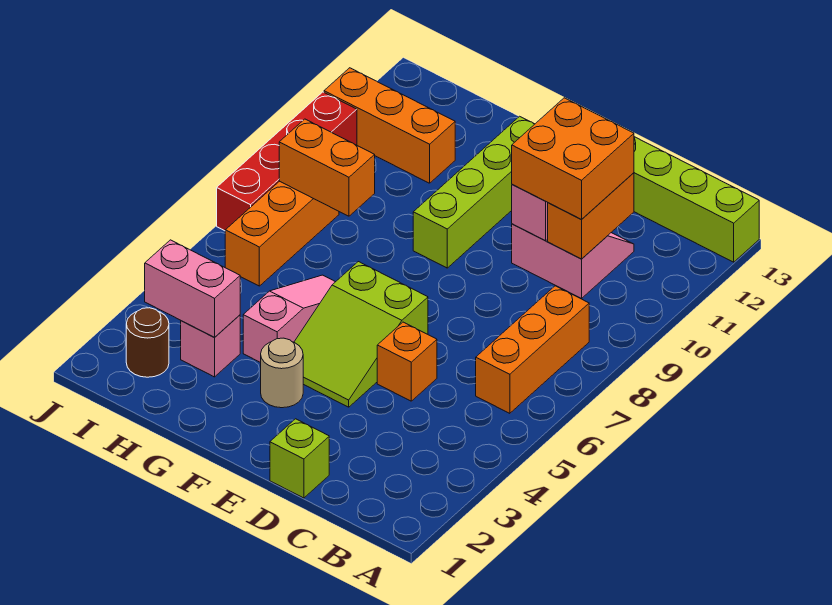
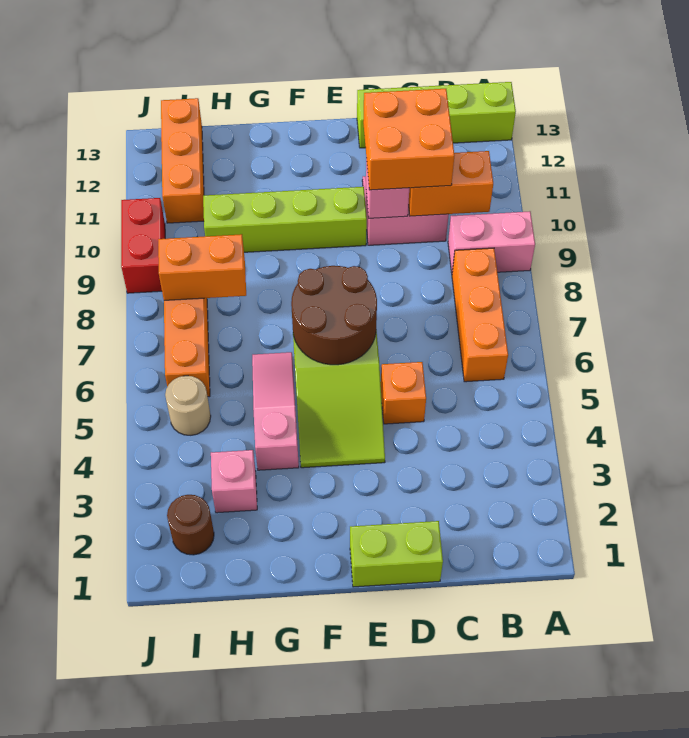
orange 1x2 brick [548,173,634,259] -> orange 1x2 brick turned to [408,151,493,216]
lime 1x1 brick [270,419,329,498] -> lime 1x2 brick [350,521,443,587]
none -> brown 2x2 round brick [291,266,377,365]
tan 1x1 round brick [261,338,303,408] -> tan 1x1 round brick moved to [165,376,211,435]
lime 1x4 brick [413,116,534,268] -> lime 1x4 brick turned to [203,187,367,252]
pink 1x2 brick [145,240,240,337] -> pink 1x2 brick moved to [448,211,535,273]
orange 1x3 brick [324,68,455,183] -> orange 1x3 brick turned to [161,98,204,223]
red 1x4 brick [217,92,357,231] -> red 1x2 brick [121,198,165,293]

